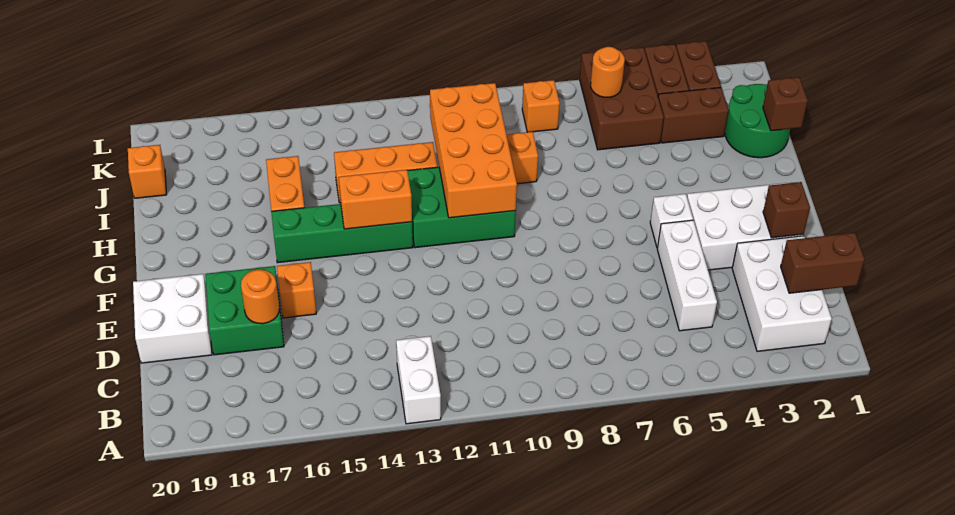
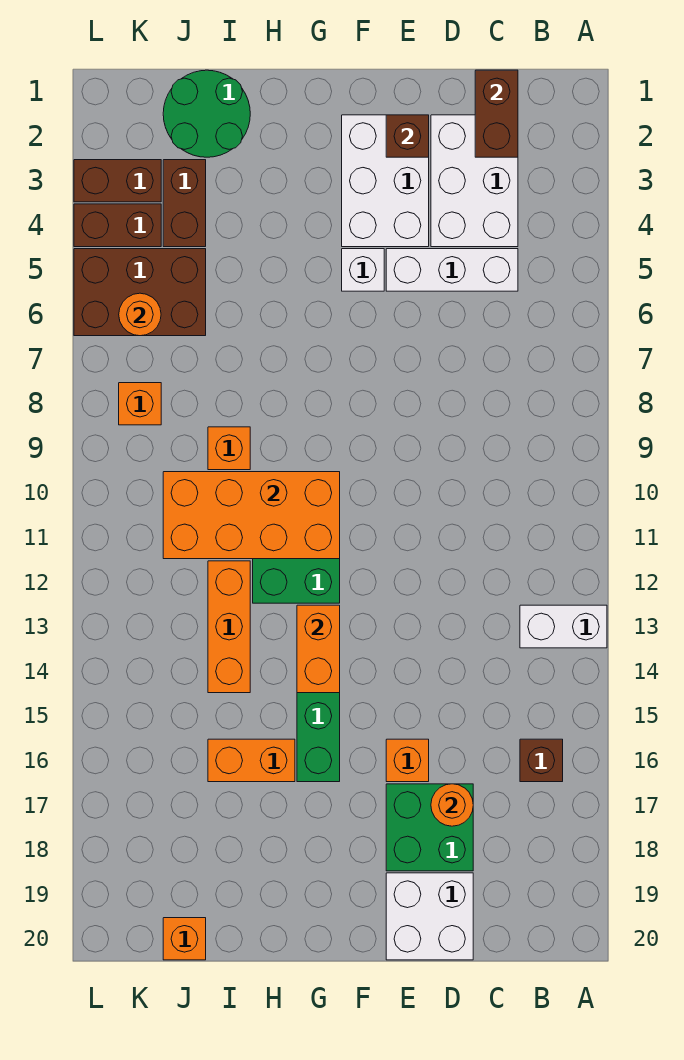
white 2x3 brick [732,236,832,351] -> white 2x3 brick turned to [431,115,518,247]
brown 1x1 brick [763,77,808,131] -> brown 1x1 brick moved to [520,739,563,782]

